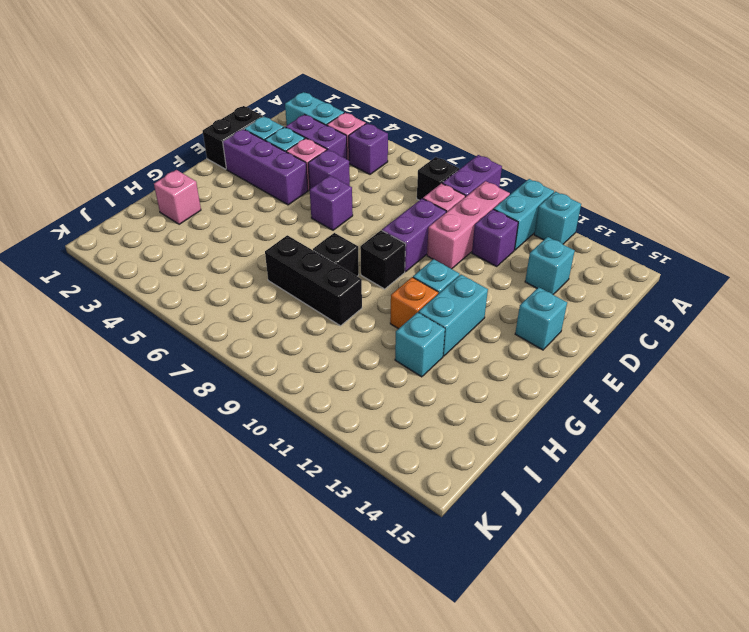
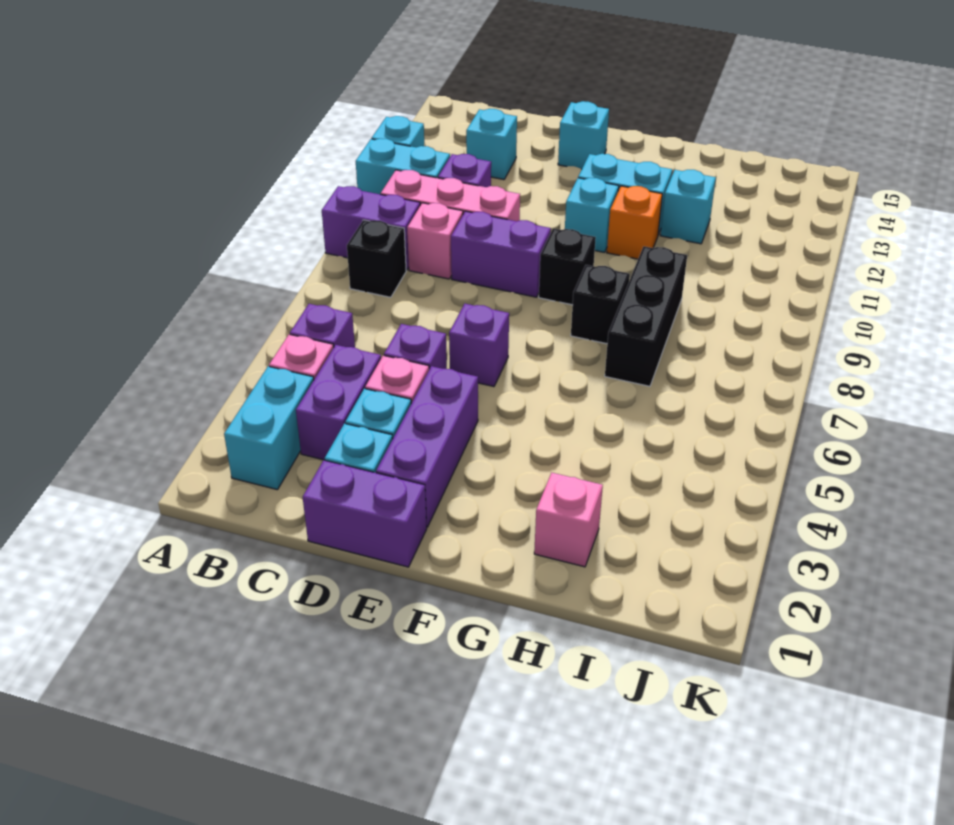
black 1x2 brick [203,106,263,169] -> purple 1x2 brick [303,460,427,567]

